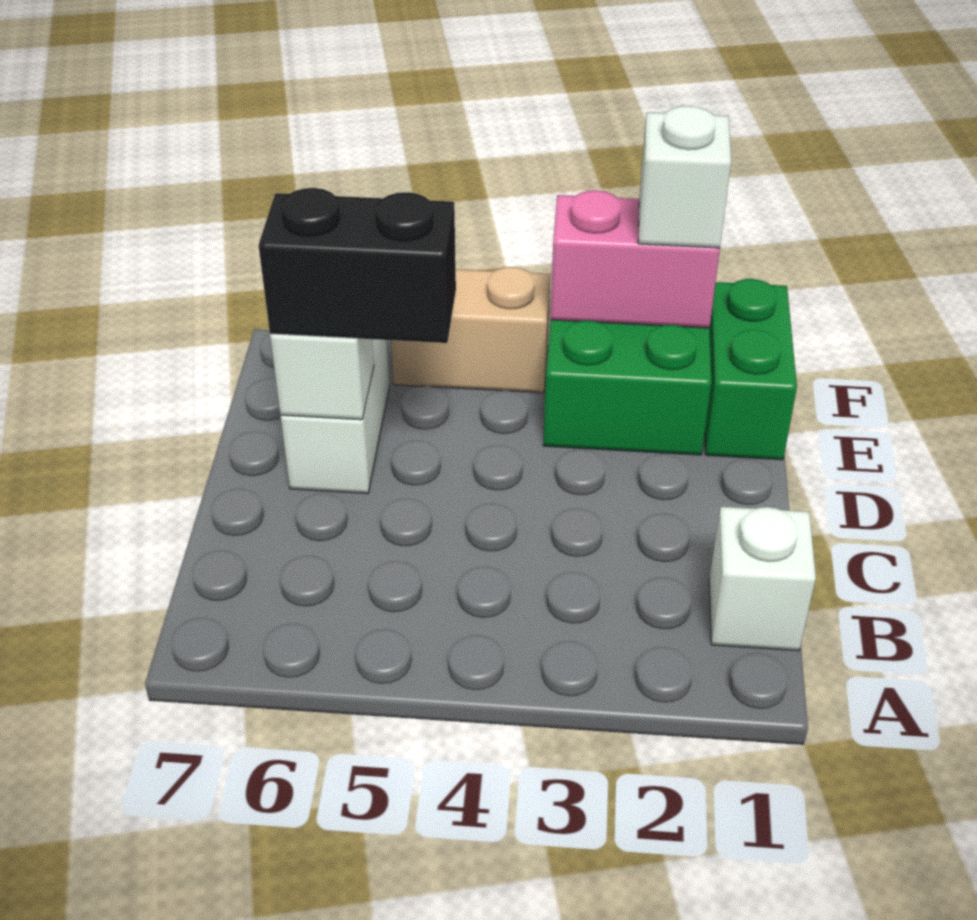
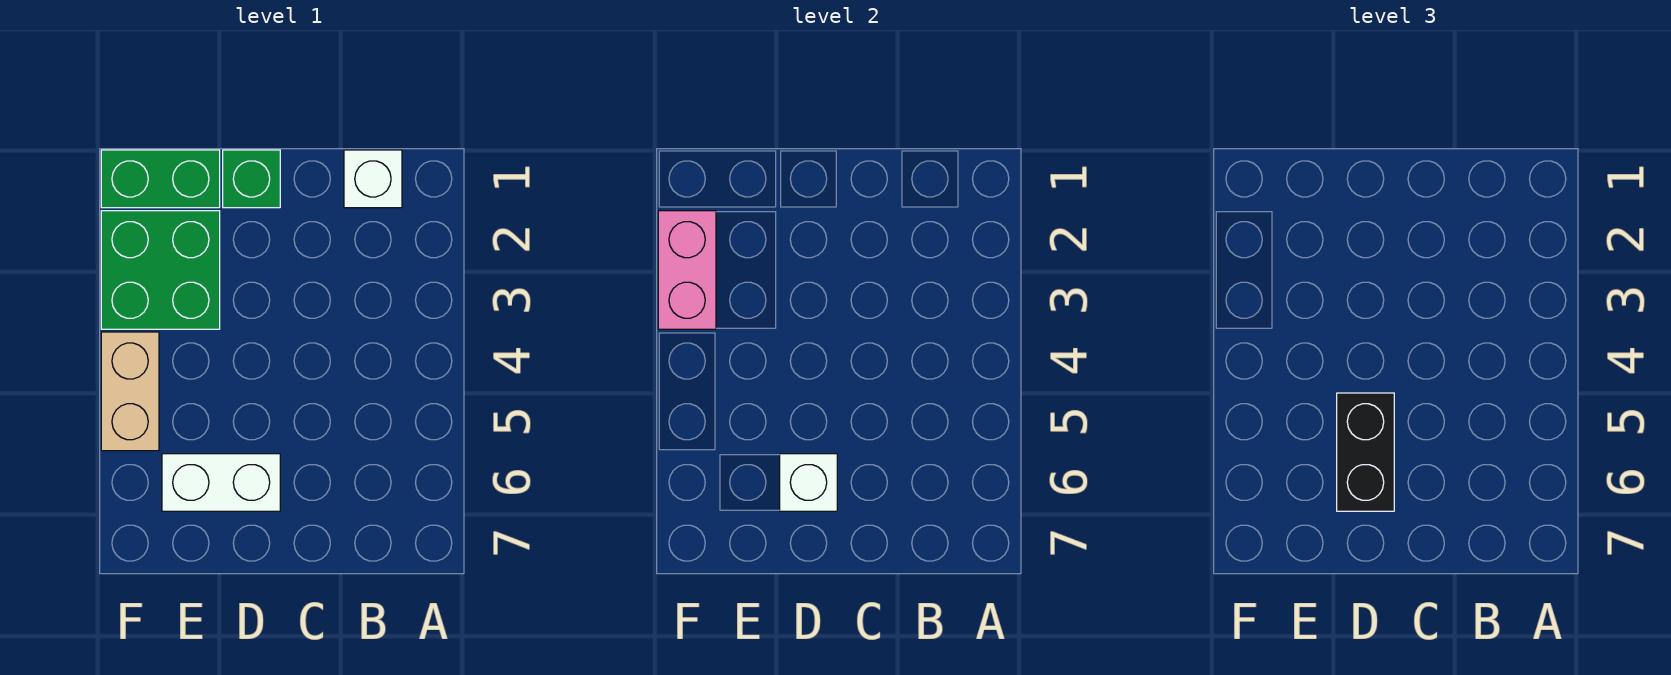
none -> green 1x1 brick [223,150,280,208]
white 1x1 brick [638,106,731,248] -> none

